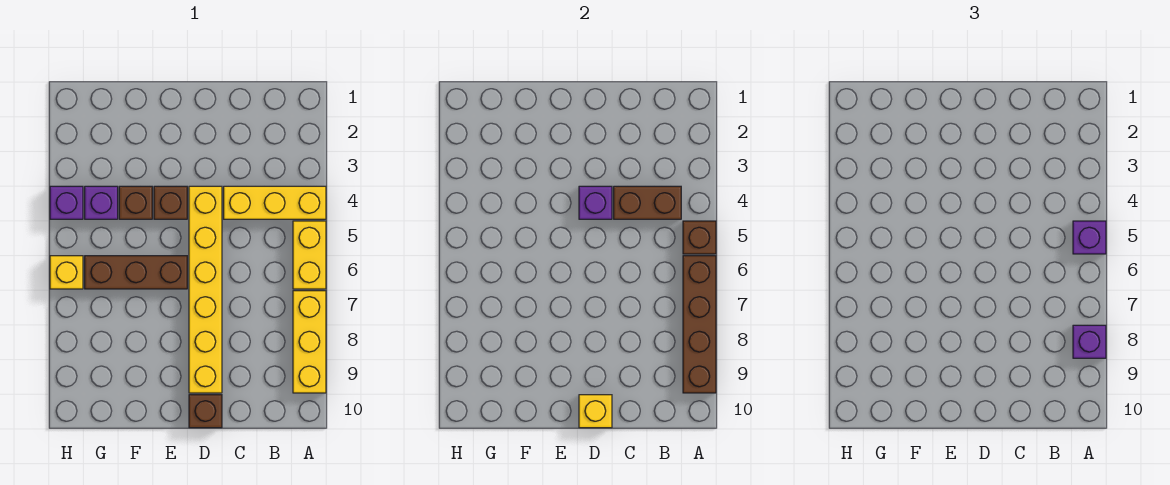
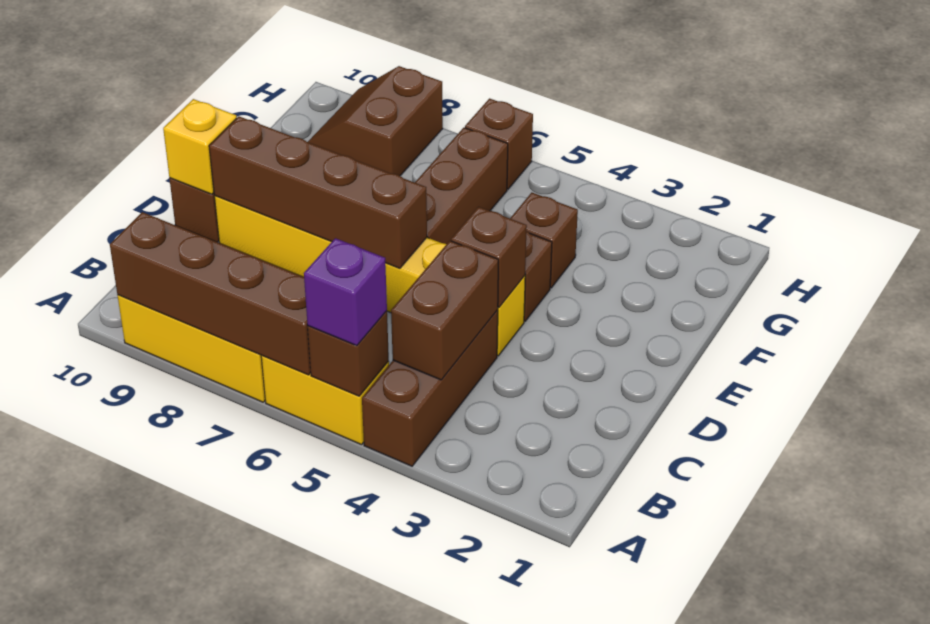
yellow 1x3 brick [224,186,326,219] -> brown 1x3 brick [362,310,498,466]
purple 1x1 brick [1073,325,1106,358] -> none
purple 1x1 brick [579,186,612,219] -> brown 1x1 brick [451,207,527,307]
none -> brown 1x4 brick [209,116,427,268]
purple 1x1 brick [85,186,118,219] -> none
none -> brown 2x2 slope [308,66,443,176]
purple 1x1 brick [50,186,83,219] -> none
yellow 1x1 brick [50,256,83,289] -> brown 1x1 brick [465,98,533,189]

